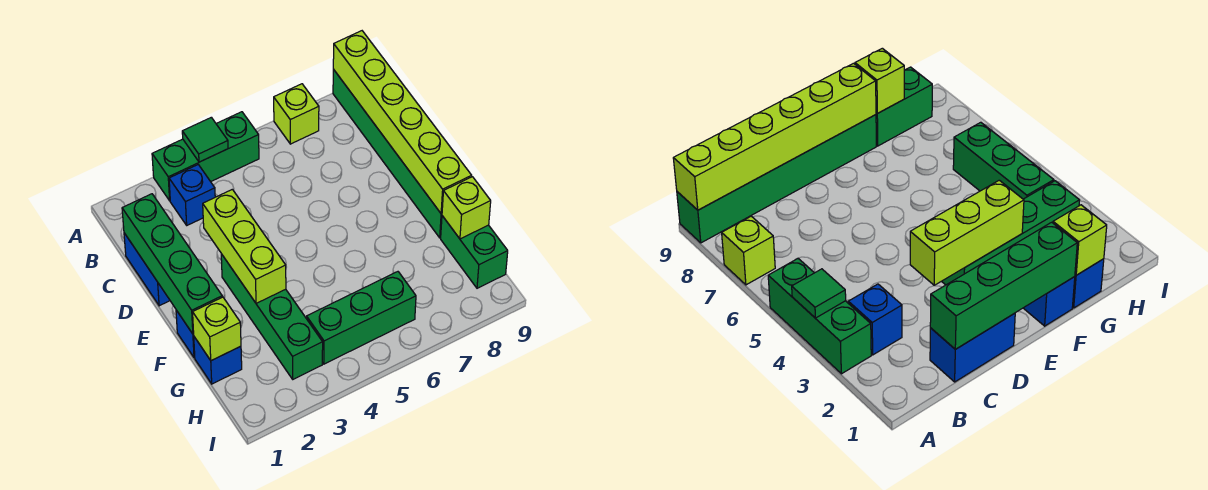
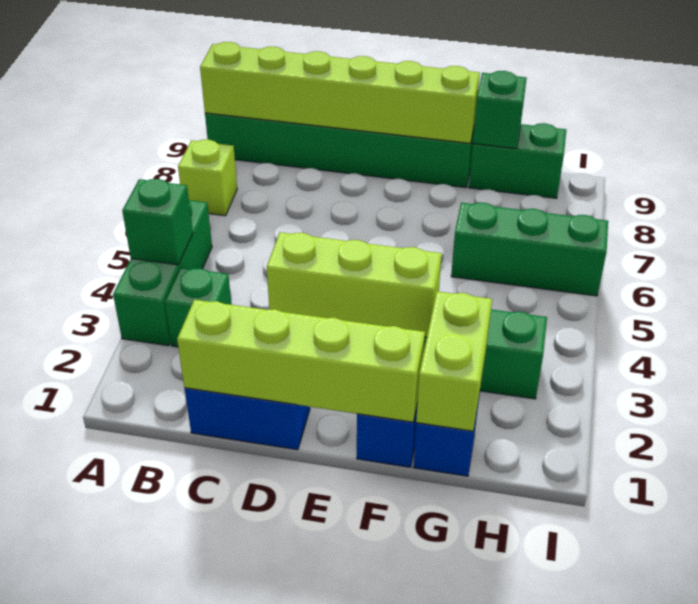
green 1x1 tile [182,117,228,162] -> green 1x1 brick [122,179,193,265]
blue 1x1 brick [169,165,215,225] -> green 1x1 brick [165,267,231,347]
green 1x4 brick [122,194,222,334] -> lime 1x4 brick [177,300,425,422]
lime 1x1 brick [193,297,241,361] -> lime 1x2 brick [416,292,492,431]
lime 1x1 brick [442,177,491,239] -> green 1x1 brick [473,71,527,149]
green 1x3 brick [307,272,416,364] -> green 1x3 brick turned to [451,203,608,296]

